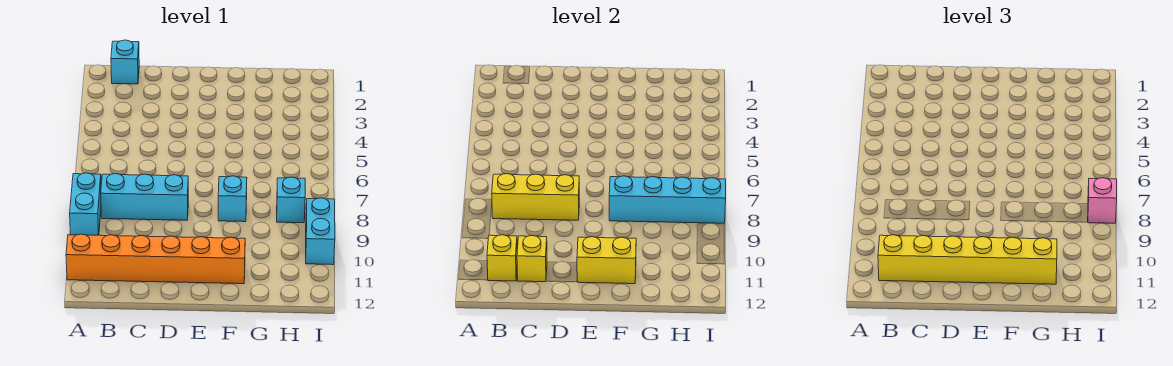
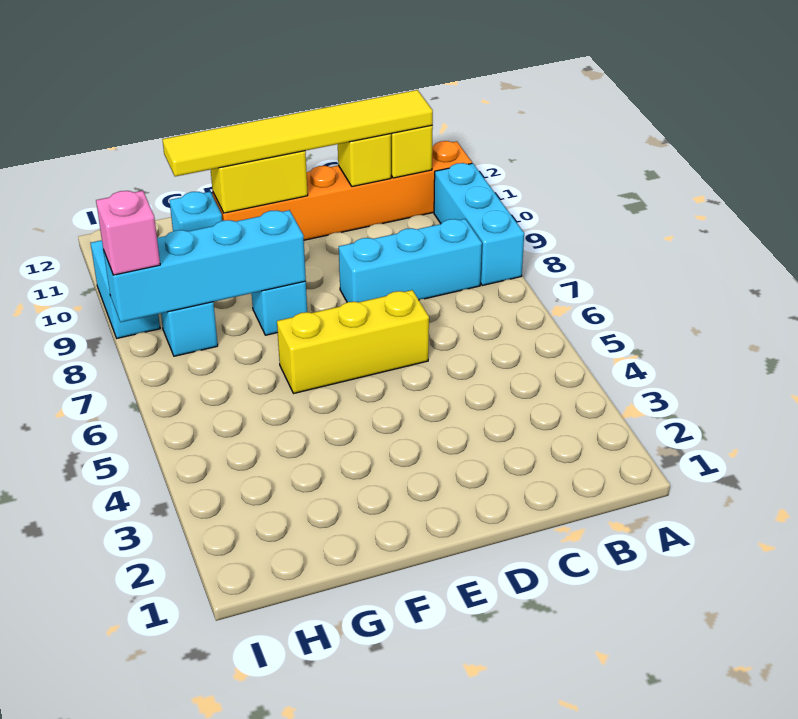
cyan 1x2 brick [70,173,101,235] -> cyan 1x3 brick [434,163,524,285]
cyan 1x1 brick [111,40,139,84] -> cyan 1x1 brick moved to [169,192,222,231]
yellow 1x3 brick [492,174,579,220] -> yellow 1x3 brick moved to [277,290,429,393]
yellow 1x6 brick [878,235,1057,284] -> yellow 1x6 tile [162,90,433,176]

